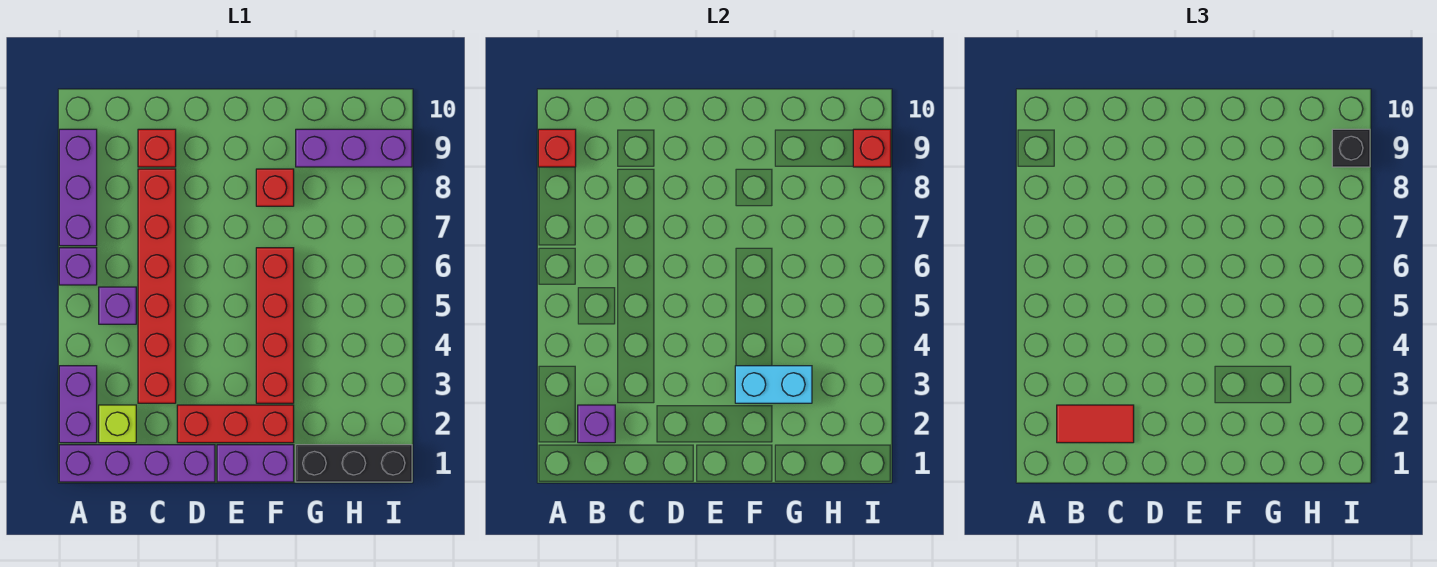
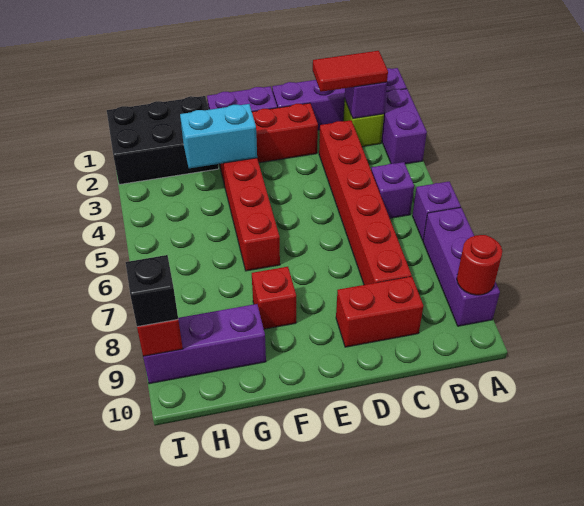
red 1x1 brick [538,129,576,167] -> red 1x1 round brick [457,235,502,295]
red 1x1 brick [138,129,176,167] -> red 1x2 brick [336,276,423,347]
black 1x3 brick [296,445,412,482] -> black 2x3 brick [107,96,219,185]

